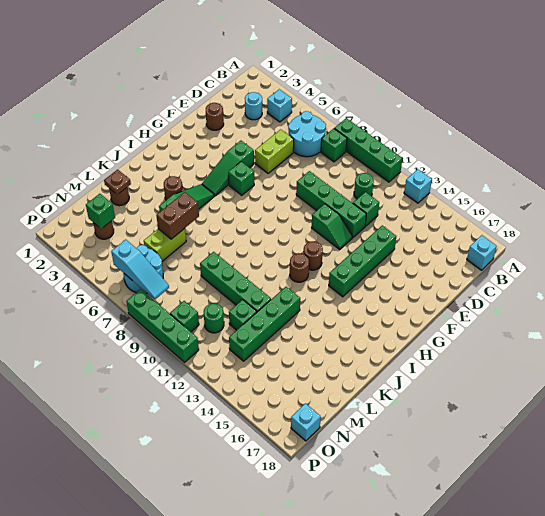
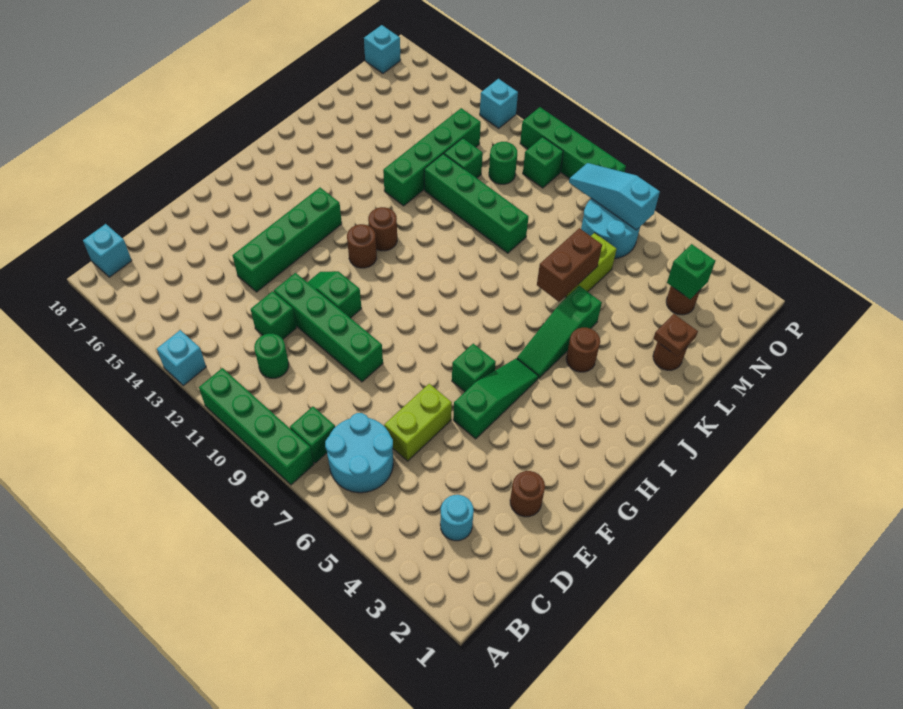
cyan 1x1 brick [267,89,292,122] -> cyan 1x1 brick moved to [480,79,518,128]

